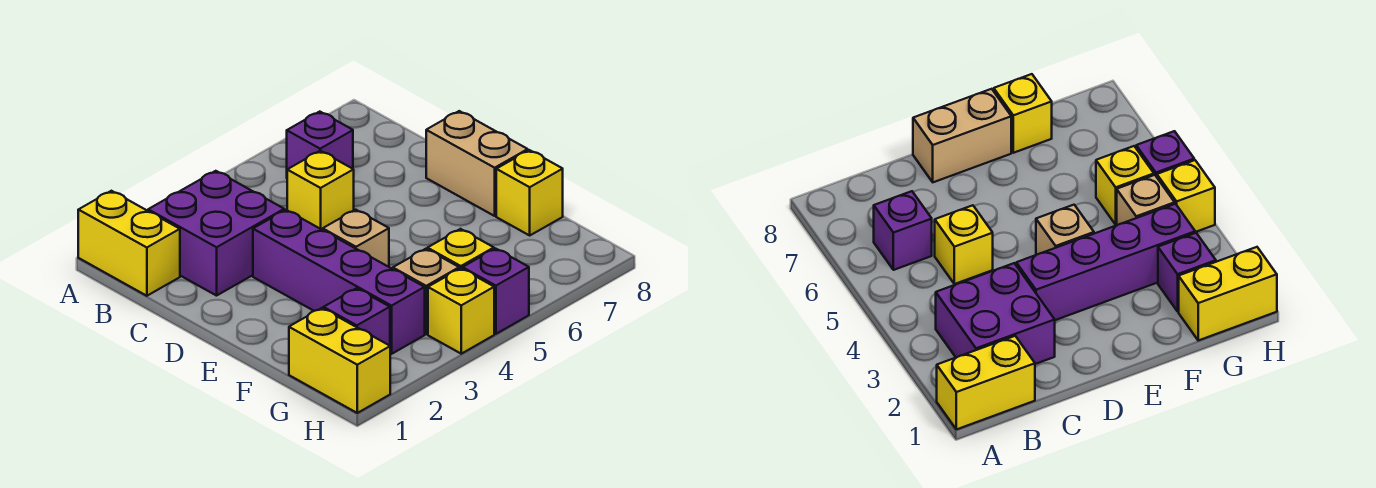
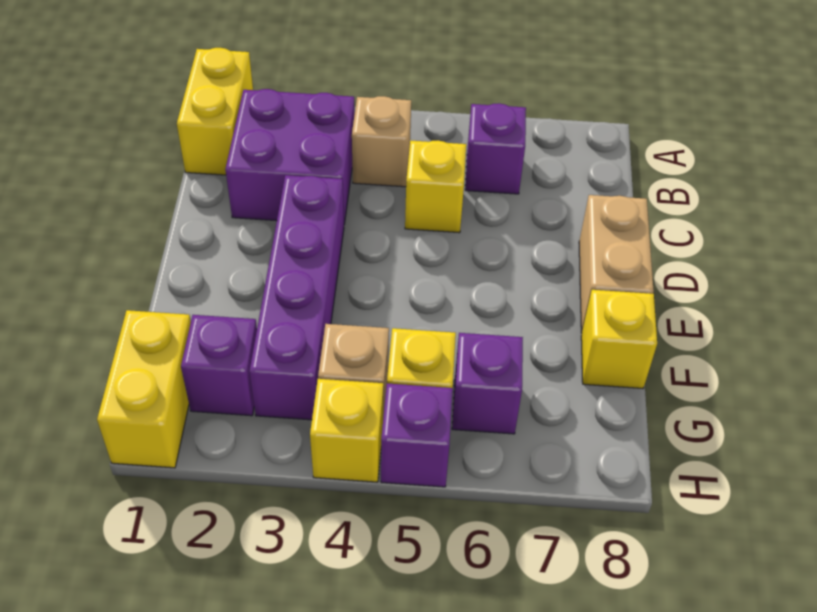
tan 1x1 brick [323,210,389,267] -> tan 1x1 brick moved to [352,96,411,187]
none -> purple 1x1 brick [452,333,523,434]

